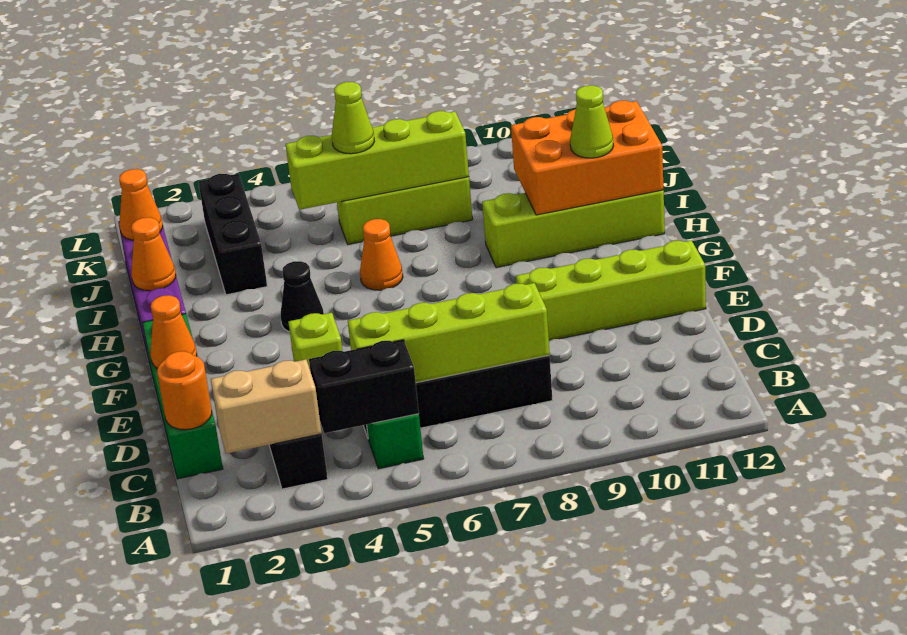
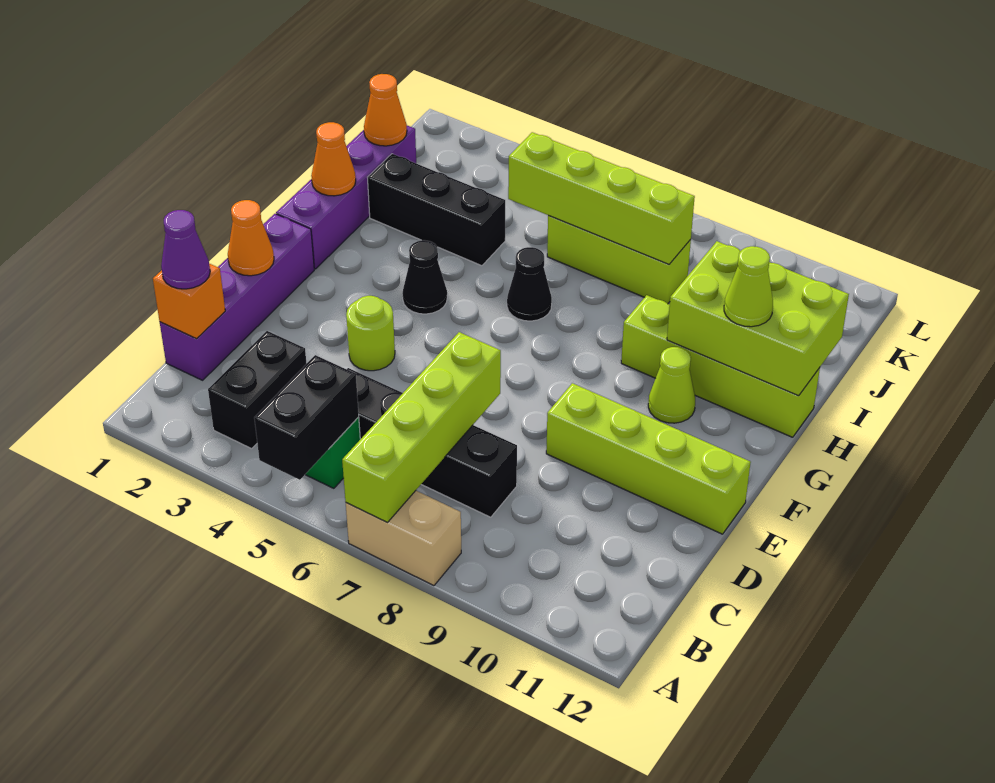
tan 1x2 brick [211,359,322,454] -> tan 1x2 brick moved to [346,491,461,586]
black 1x2 brick [309,340,419,433] -> black 1x2 brick turned to [254,355,359,480]
green 1x4 brick [142,314,223,479] -> purple 1x4 brick [160,214,314,380]
orange 1x1 round brick [157,351,212,430] -> orange 1x1 brick [153,264,225,339]
none -> purple 1x1 cone [161,210,210,289]
lime 1x4 brick [348,283,550,383] -> lime 1x4 brick turned to [342,332,501,522]
lime 1x1 brick [288,313,342,369] -> lime 1x1 round brick [346,296,395,371]
orange 1x1 cone [360,219,403,290] -> black 1x1 cone [507,247,552,321]
orange 2x3 brick [511,101,664,215] -> lime 2x3 brick [667,241,849,396]
black 1x3 brick [199,174,267,295] -> black 1x3 brick turned to [367,154,505,266]
lime 1x1 cone [332,82,374,154] -> lime 1x1 cone moved to [648,347,695,423]

